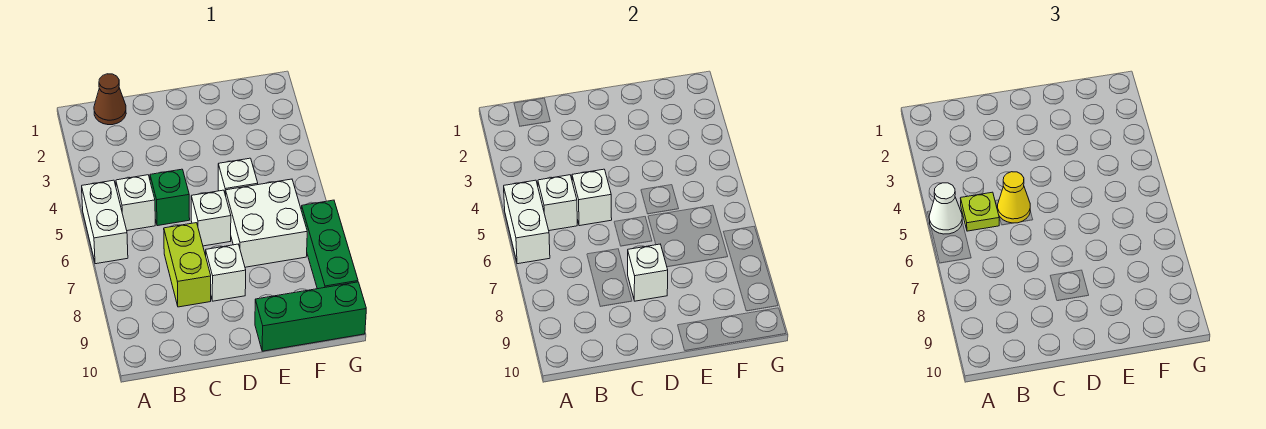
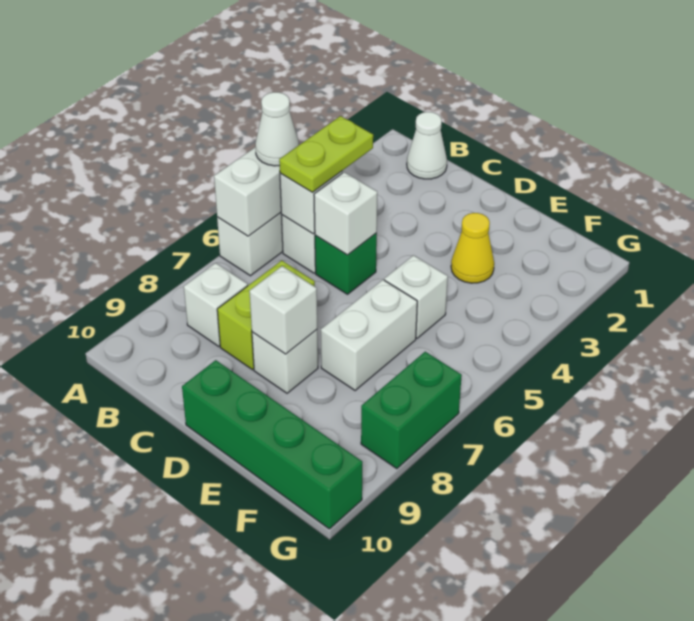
brown 1x1 cone [94,74,126,125] -> white 1x1 cone [407,112,447,179]
lime 1x1 plate [961,192,999,231] -> lime 1x2 plate [279,116,373,193]
yellow 1x1 cone [997,172,1030,223] -> yellow 1x1 cone moved to [451,213,494,283]
white 1x1 brick [191,190,231,246] -> white 1x1 brick moved to [184,263,248,346]
white 2x2 brick [226,179,307,267] -> white 1x2 brick [321,280,417,390]
green 1x3 brick [255,282,366,351] -> green 1x4 brick [182,360,362,529]
green 1x3 brick [301,200,358,289] -> green 1x2 brick [361,352,462,469]

